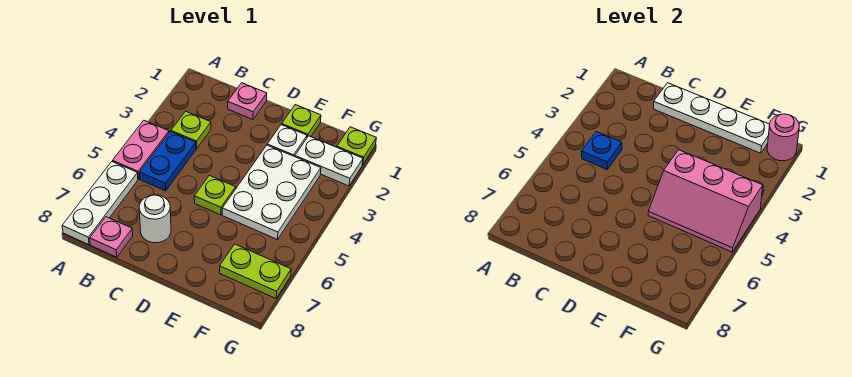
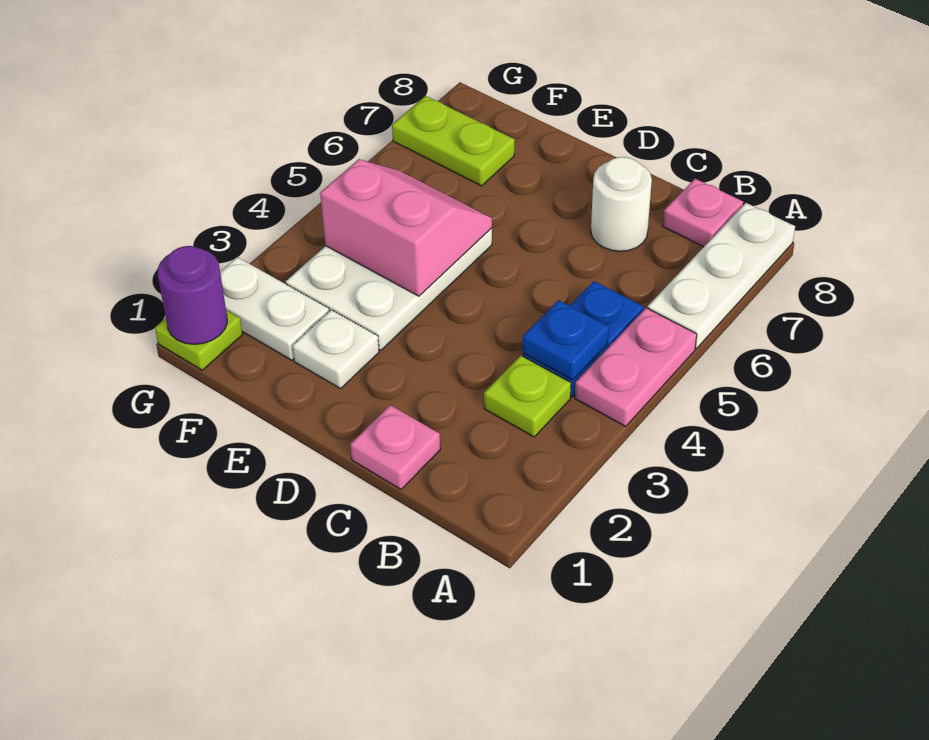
white 1x4 plate [654,83,770,153] -> none
lime 1x1 plate [194,175,236,215] -> none
lime 1x1 plate [282,105,321,137] -> none
pink 2x3 slope [648,150,763,252] -> pink 2x2 slope [320,159,492,296]
pink 1x1 round brick [767,114,799,161] -> purple 1x1 round brick [157,246,227,344]

